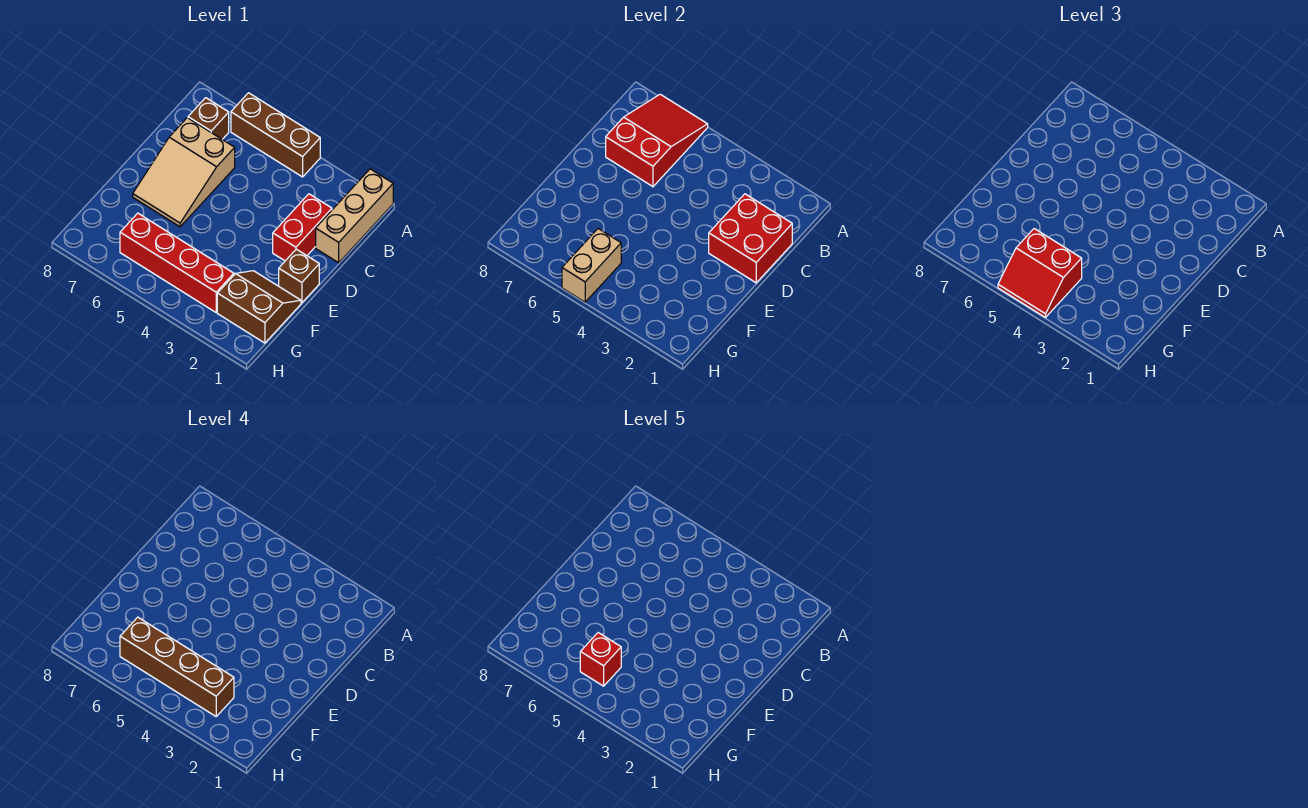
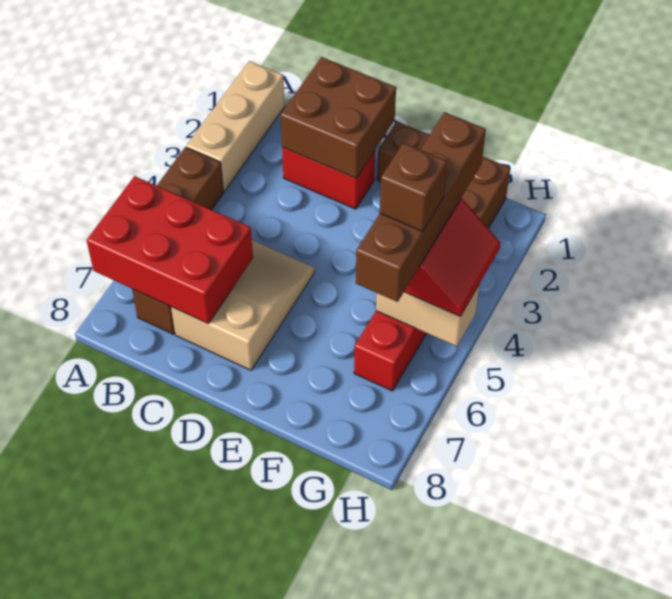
tan 1x3 brick [316,169,393,263] -> tan 1x3 brick turned to [186,61,285,191]
red 2x3 slope [606,94,708,187] -> red 2x3 brick [87,176,253,323]
red 2x2 brick [709,194,792,283] -> brown 2x2 brick [281,57,396,178]
tan 2x3 slope [133,118,235,227] -> tan 2x3 slope turned to [171,240,315,370]
red 1x1 brick [580,633,621,686] -> brown 1x1 brick [380,143,447,231]

